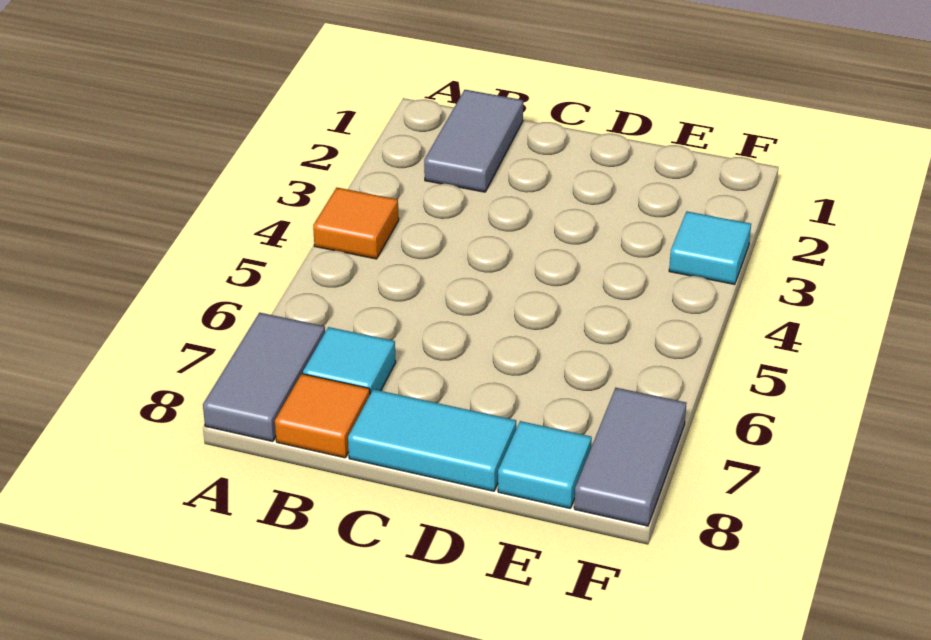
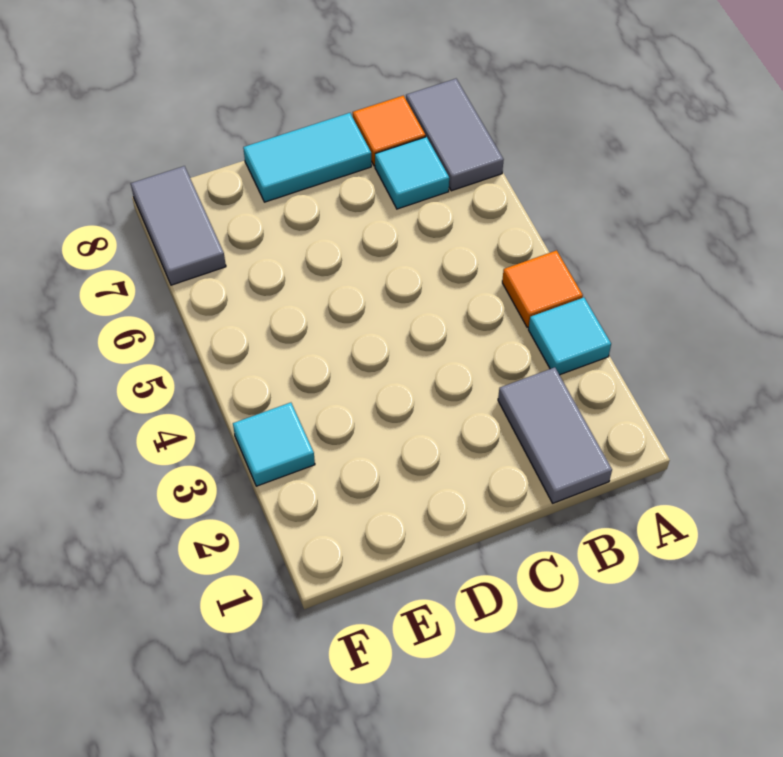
cyan 1x1 tile [498,421,592,509] -> cyan 1x1 tile moved to [529,298,611,375]

